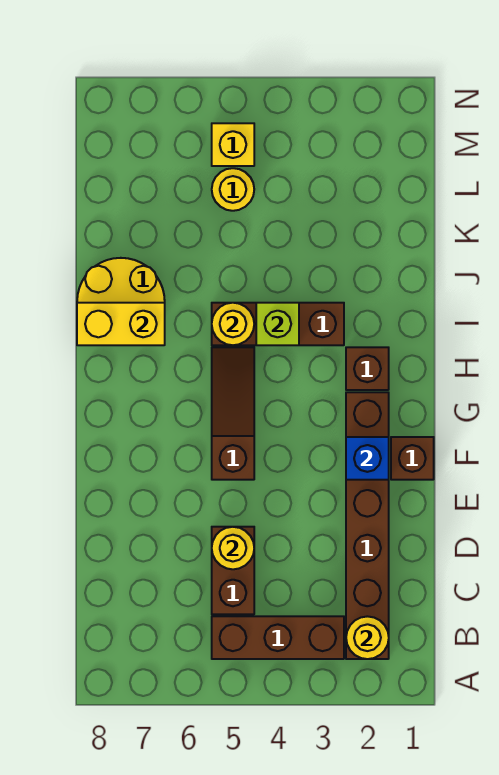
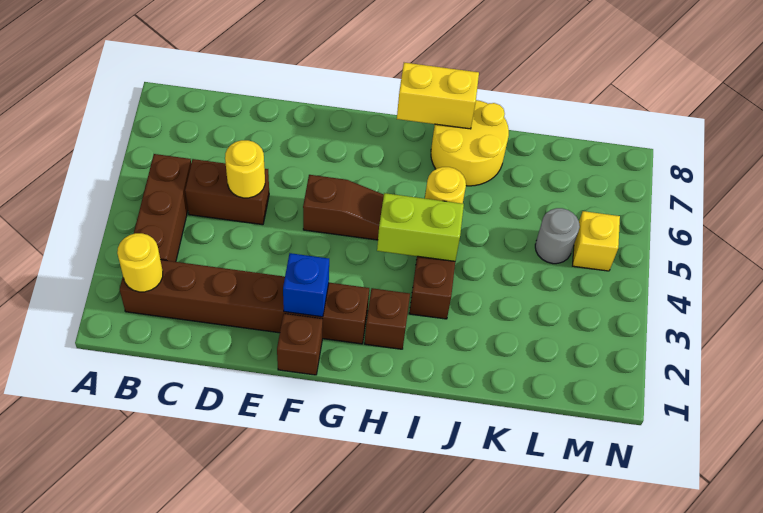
lime 1x1 brick [256,303,299,345] -> lime 1x2 brick [377,193,464,261]
yellow 1x2 brick [77,303,165,345] -> yellow 1x2 brick turned to [397,63,479,129]
yellow 1x1 round brick [212,168,254,211] -> grey 1x1 round brick [535,208,580,264]

